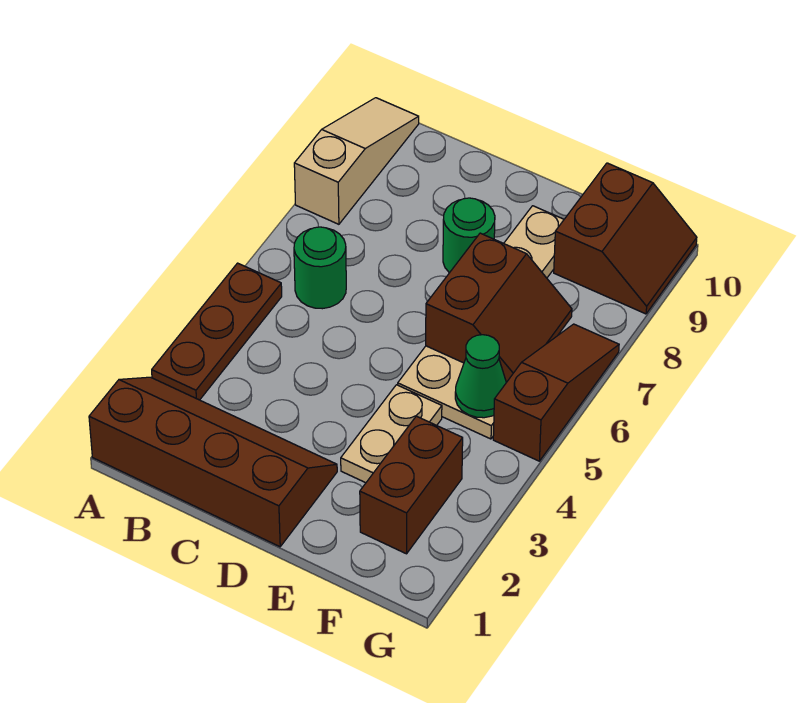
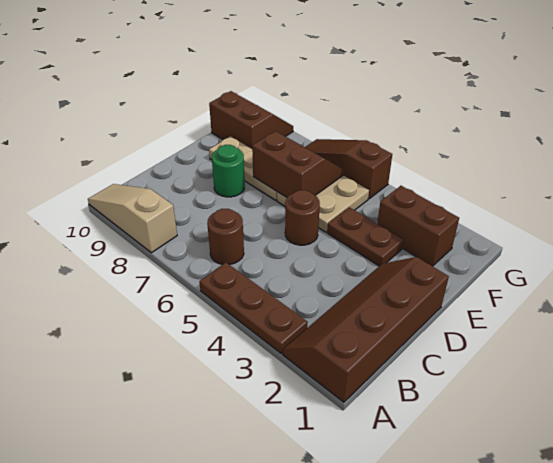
green 1x1 round brick [294,227,346,309] -> brown 1x1 round brick [207,209,244,265]
none -> brown 1x1 round brick [285,190,320,245]
tan 1x2 plate [341,385,442,483] -> brown 1x2 plate [327,207,403,266]
green 1x1 cone [455,335,506,418] -> none

